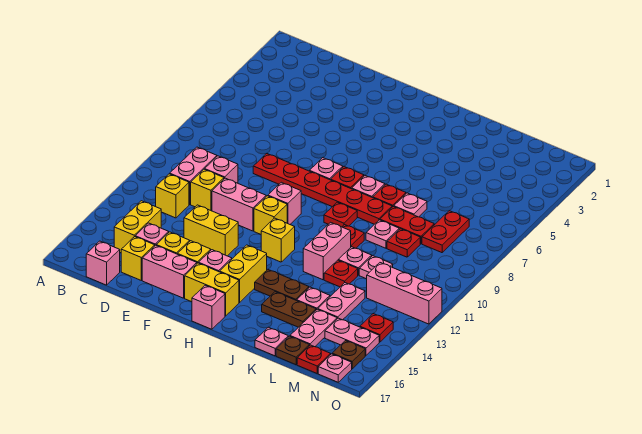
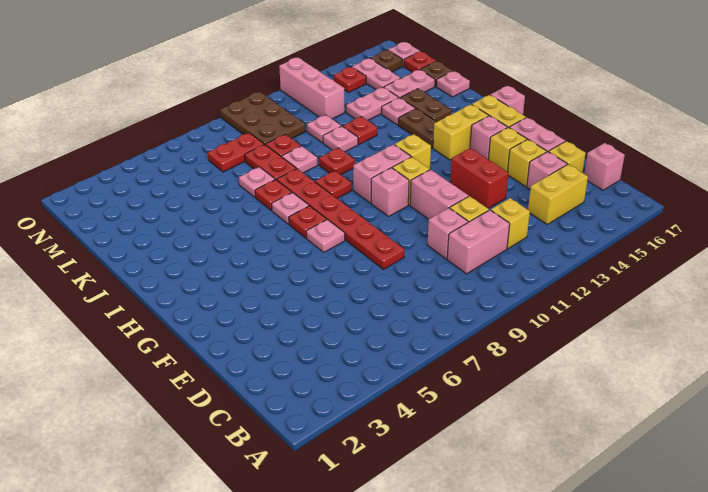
yellow 1x2 brick [184,205,238,256] -> red 1x2 brick [450,148,508,209]
pink 1x2 brick [303,222,351,280] -> pink 1x2 brick moved to [353,144,411,203]
none -> brown 2x3 plate [220,92,305,145]

